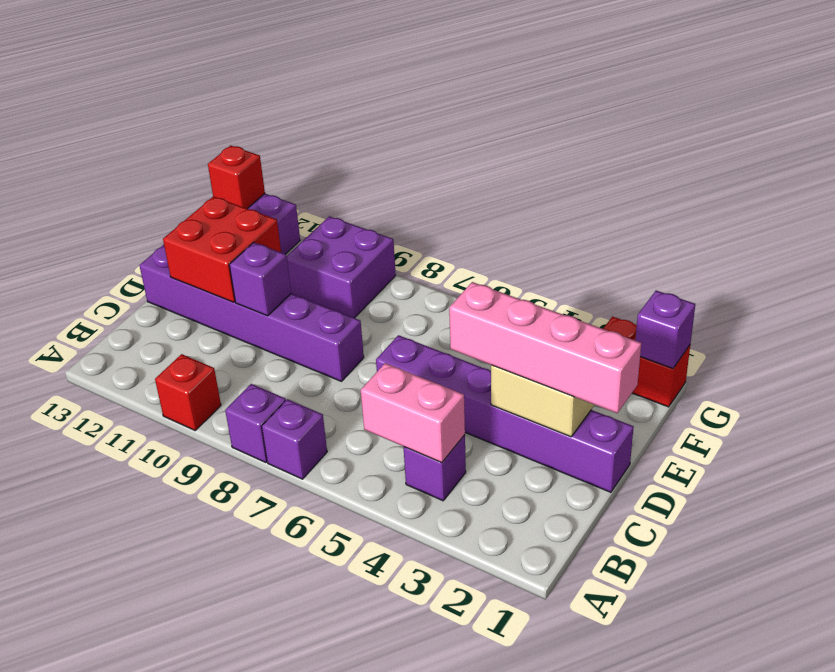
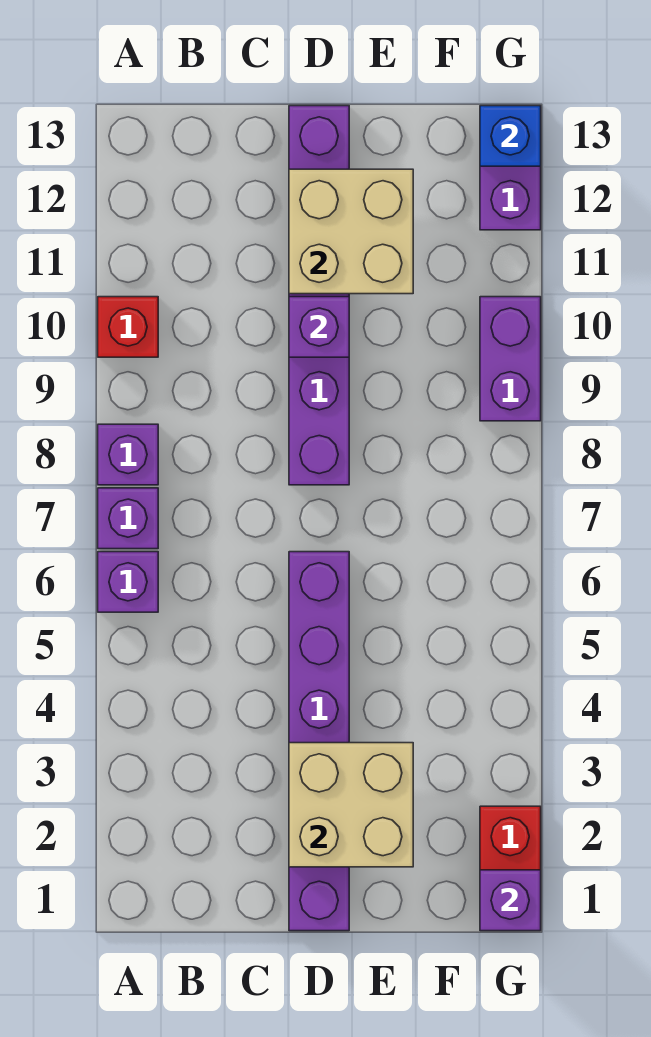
purple 1x1 brick [404,435,466,501] -> purple 1x1 brick moved to [98,552,158,612]
pink 1x2 brick [361,363,465,463] -> none
pink 1x4 brick [449,282,641,413] -> none
red 2x2 brick [163,197,281,302] -> tan 2x2 brick [289,169,413,294]
purple 2x2 brick [287,216,396,318] -> purple 1x2 brick [480,297,541,421]
red 1x1 brick [208,146,265,208] -> blue 1x1 brick [480,106,541,166]

